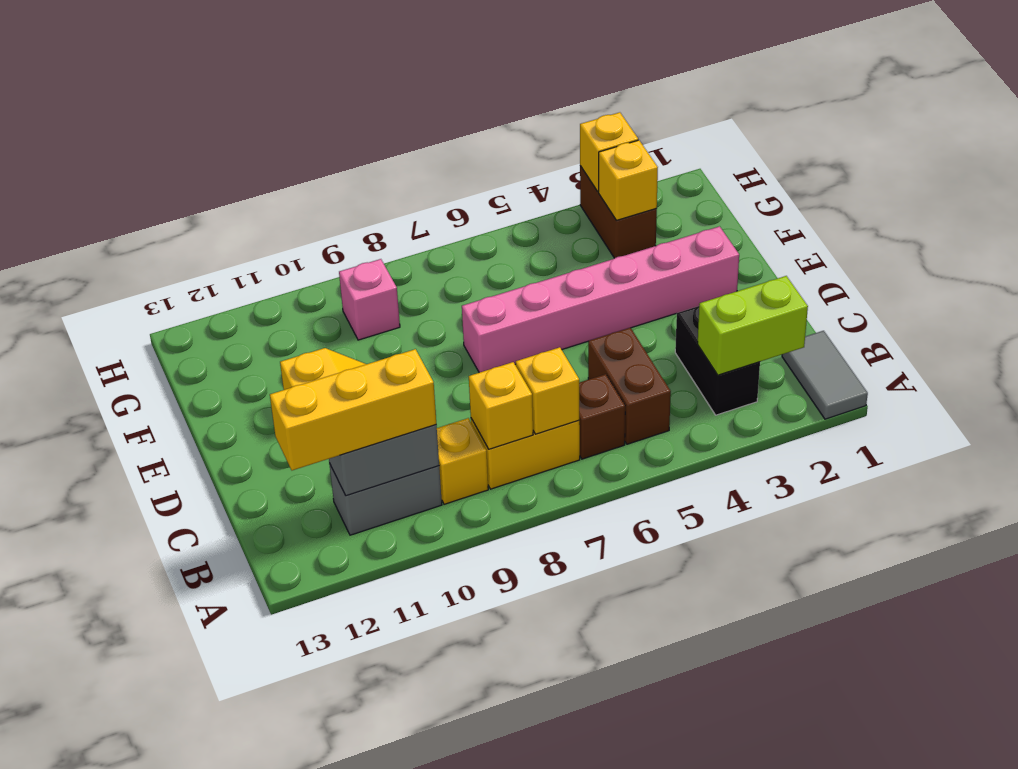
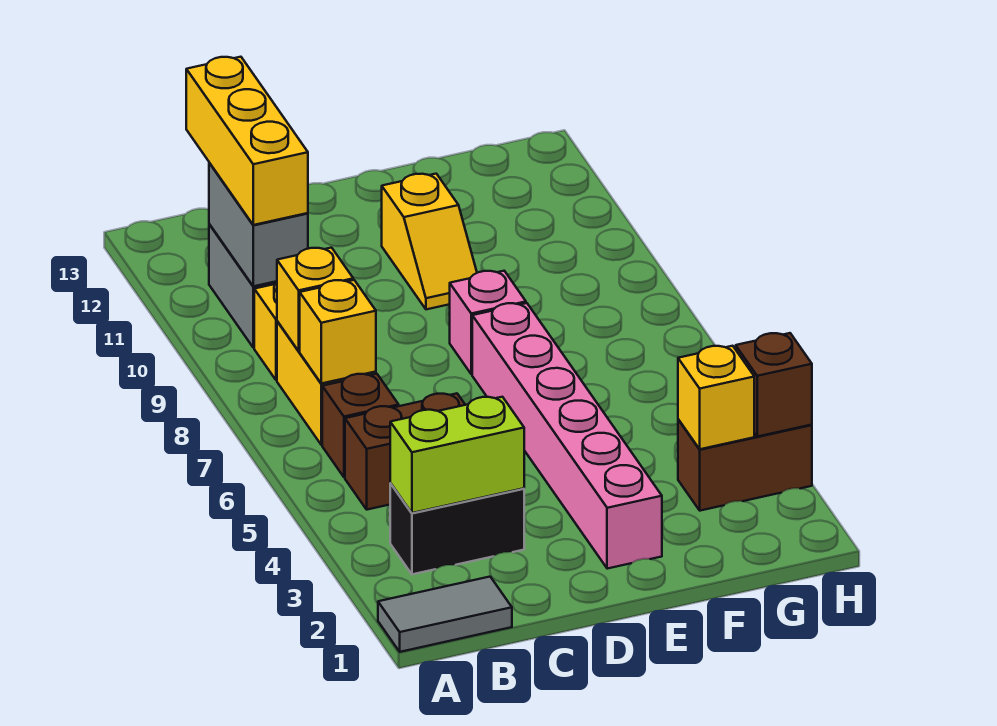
lime 1x2 brick [698,276,808,375] -> lime 1x2 brick turned to [390,397,524,513]
pink 1x1 brick [339,259,400,340] -> pink 1x1 brick moved to [450,271,526,374]
yellow 1x1 brick [580,112,638,192] -> brown 1x1 brick [736,333,812,437]

